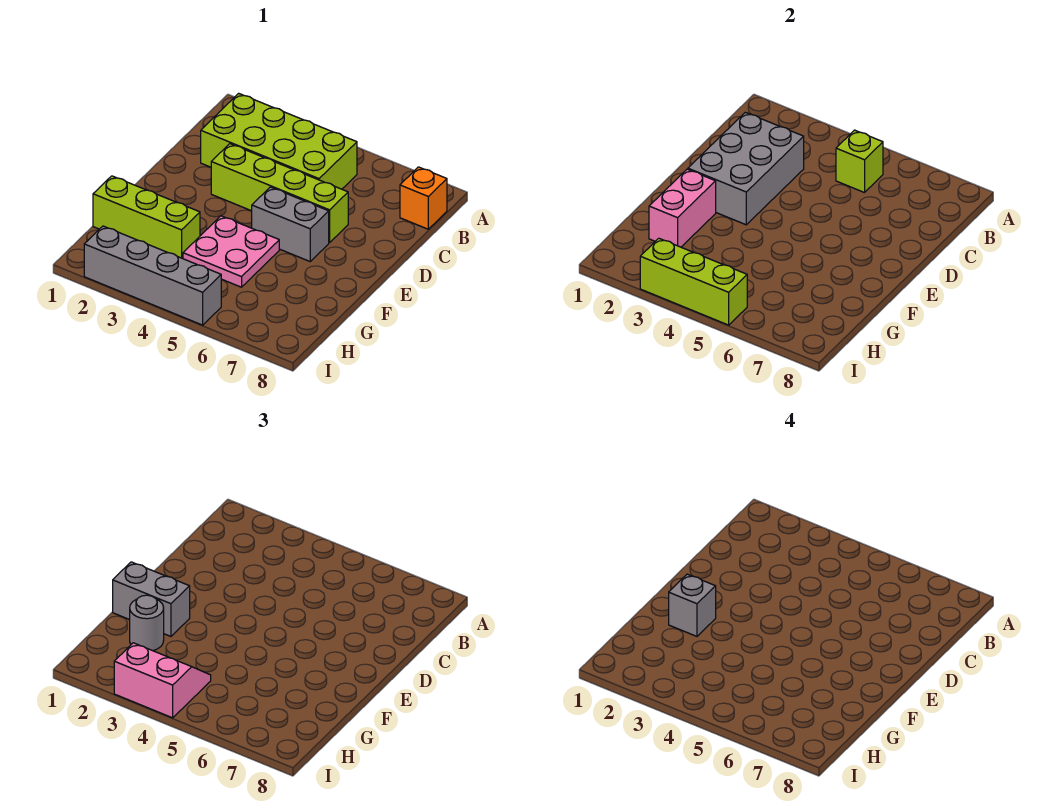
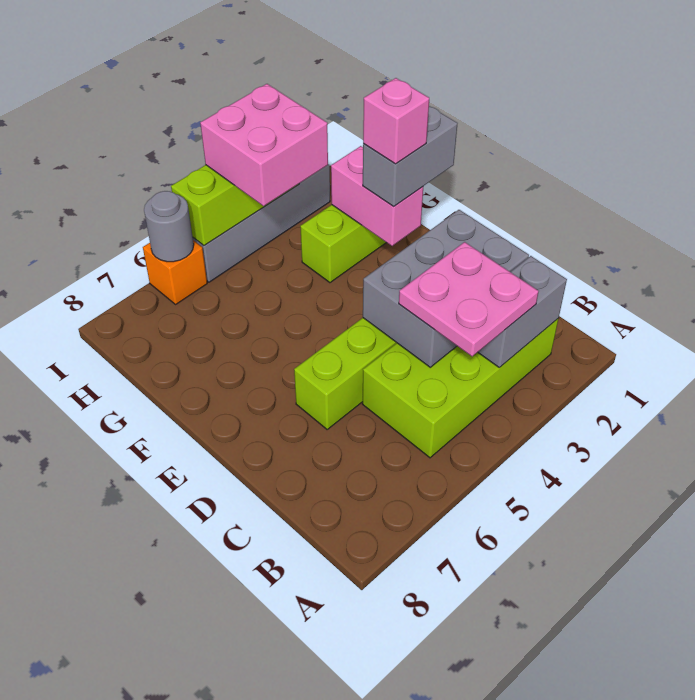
lime 1x1 brick [836,130,883,193] -> none
orange 1x1 brick [400,167,447,229] -> orange 1x1 brick moved to [143,240,207,304]
grey 2x3 brick [688,112,804,225] -> grey 2x3 brick turned to [363,210,529,367]
grey 1x2 brick [252,187,329,261] -> grey 1x2 brick moved to [478,256,567,368]
grey 1x1 brick [669,574,716,636] -> pink 1x1 brick [363,78,429,164]
pink 2x2 plate [183,216,279,287] -> pink 2x2 plate moved to [399,242,539,356]
grey 1x1 round brick [130,595,164,651] -> grey 1x1 round brick moved to [144,191,194,262]
pink 2x2 slope [114,643,211,718] -> pink 2x2 brick [200,84,328,206]

